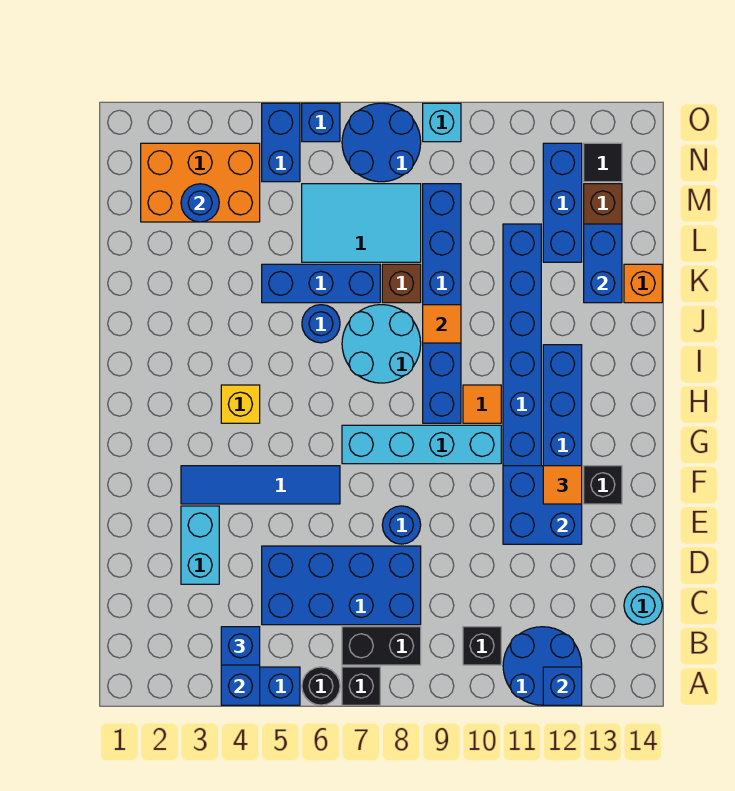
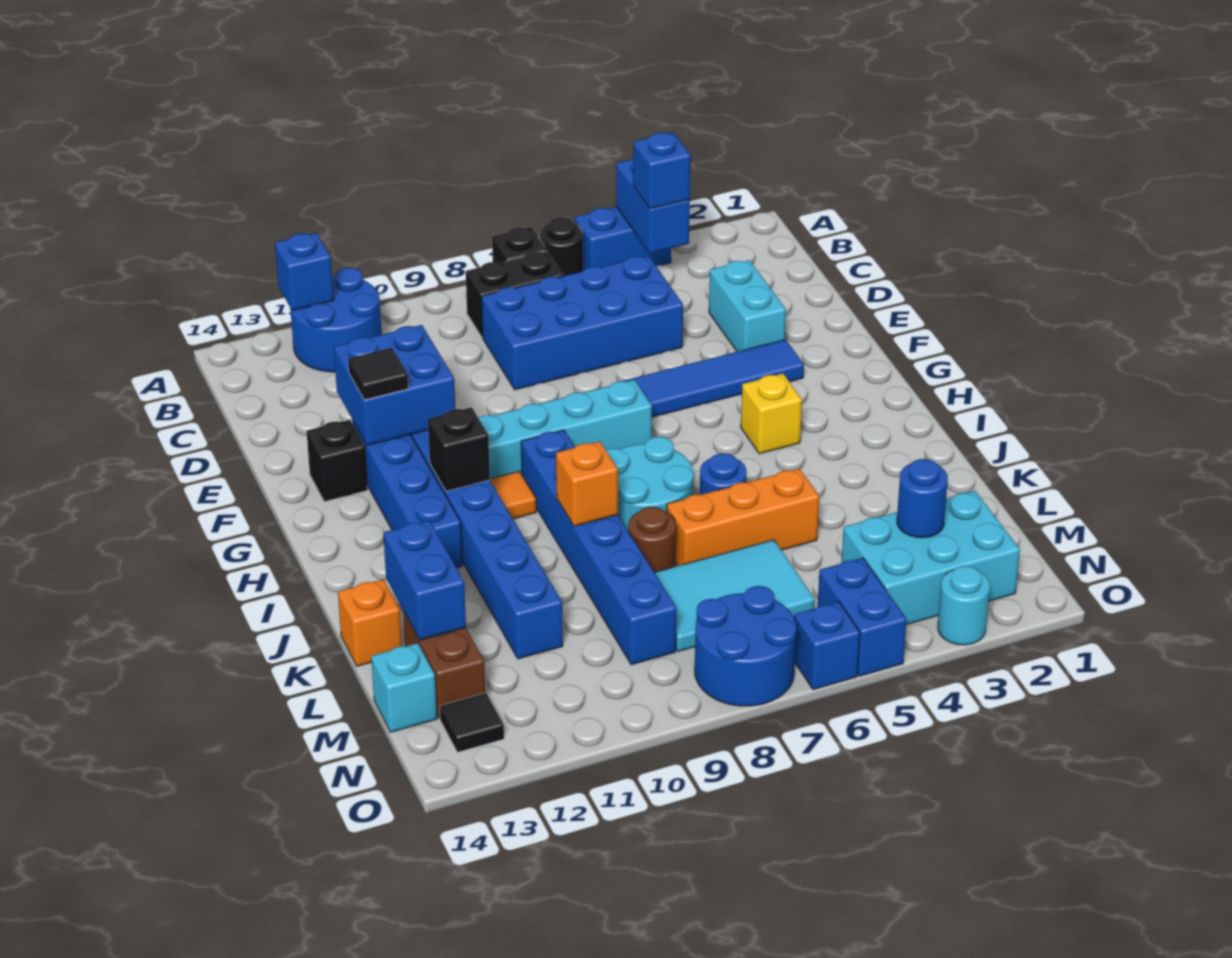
black 1x1 brick [463,627,501,665] -> black 1x1 brick moved to [428,407,490,491]
cyan 1x1 round brick [624,586,662,625] -> cyan 1x1 round brick moved to [938,566,990,645]
blue 1x1 round brick [382,506,421,544] -> none
orange 1x1 tile [543,466,582,504] -> black 1x1 tile [348,348,408,400]
orange 1x1 tile [423,305,461,343] -> orange 1x1 brick [556,441,618,526]
blue 1x3 brick [262,264,380,303] -> orange 1x3 brick [667,468,819,566]
brown 1x1 brick [382,264,421,303] -> brown 1x1 round brick [628,507,676,572]
blue 1x3 brick [543,143,582,262] -> none
orange 2x3 brick [141,143,260,222] -> cyan 2x3 brick [842,491,1020,625]
cyan 1x1 brick [423,103,461,142] -> cyan 1x1 brick moved to [371,643,437,732]

